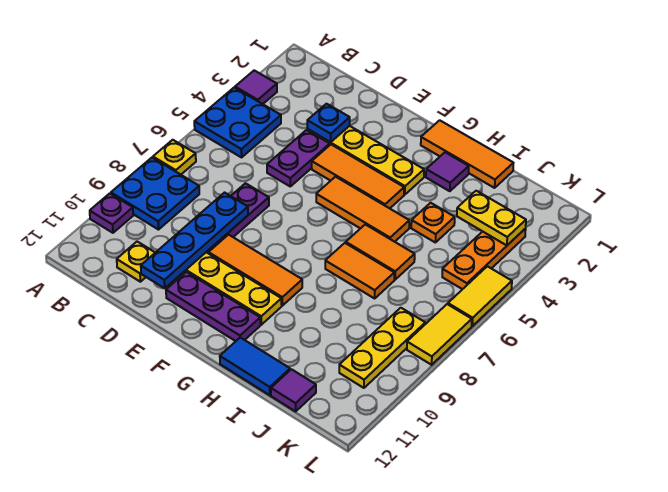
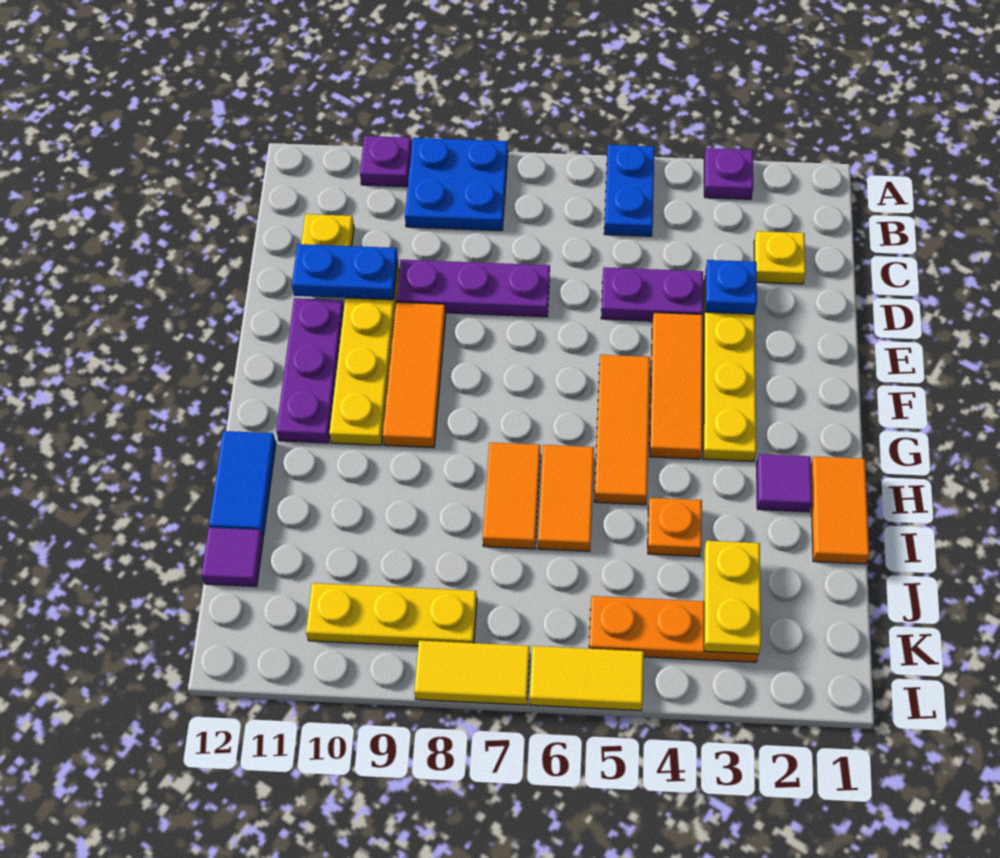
purple 1x1 tile [235,70,277,104] -> purple 1x1 plate [704,148,753,199]
blue 2x2 plate [194,88,281,157] -> blue 1x2 plate [604,145,654,236]
yellow 1x1 plate [153,140,196,175] -> yellow 1x1 plate moved to [754,231,806,284]
blue 1x4 plate [141,193,248,288] -> blue 1x2 plate [292,244,398,300]
orange 1x3 tile [421,120,513,188] -> orange 1x2 tile [811,457,869,564]

